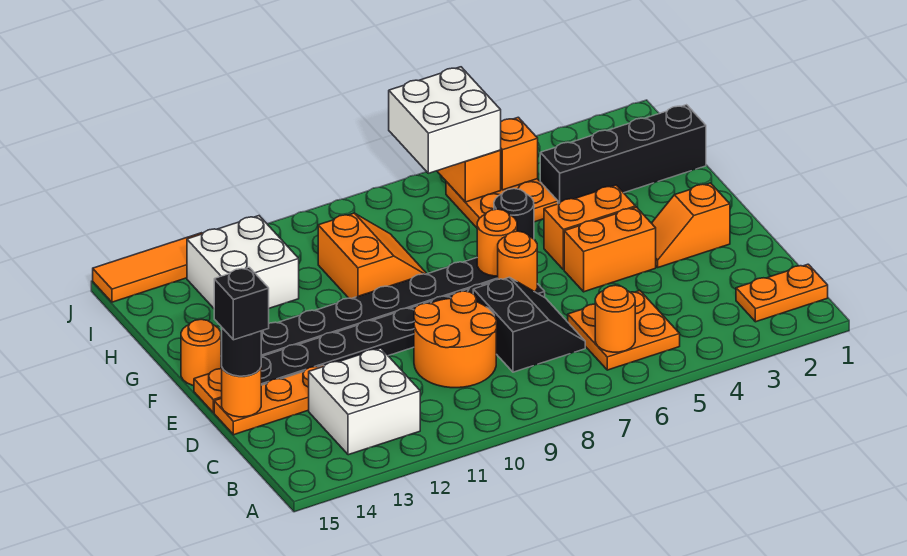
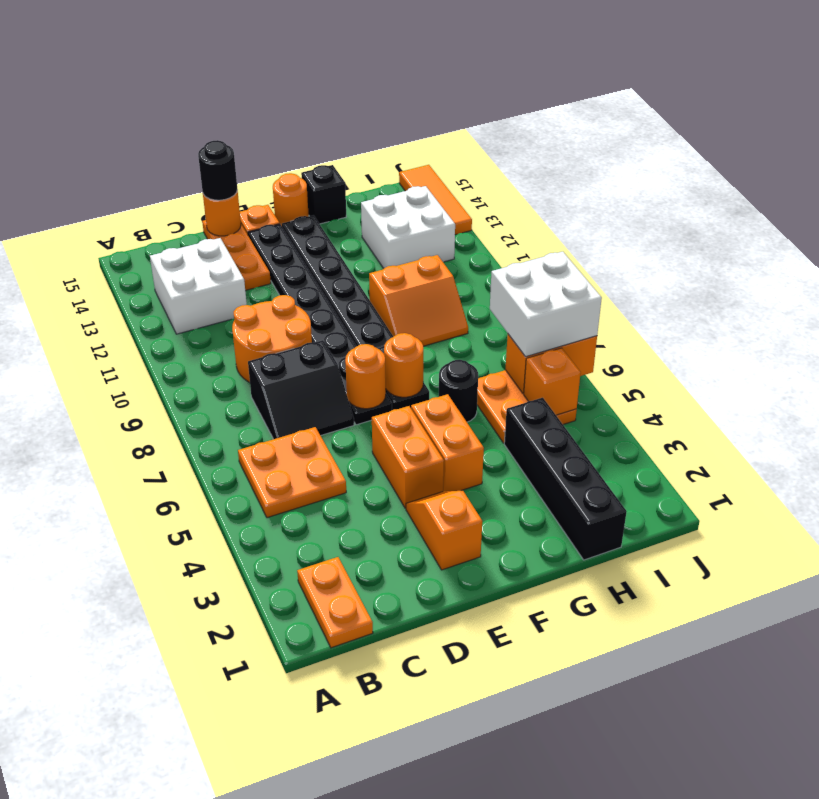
orange 1x1 round brick [595,285,635,352] -> none
black 1x1 brick [214,267,269,340] -> black 1x1 brick moved to [301,165,346,224]

